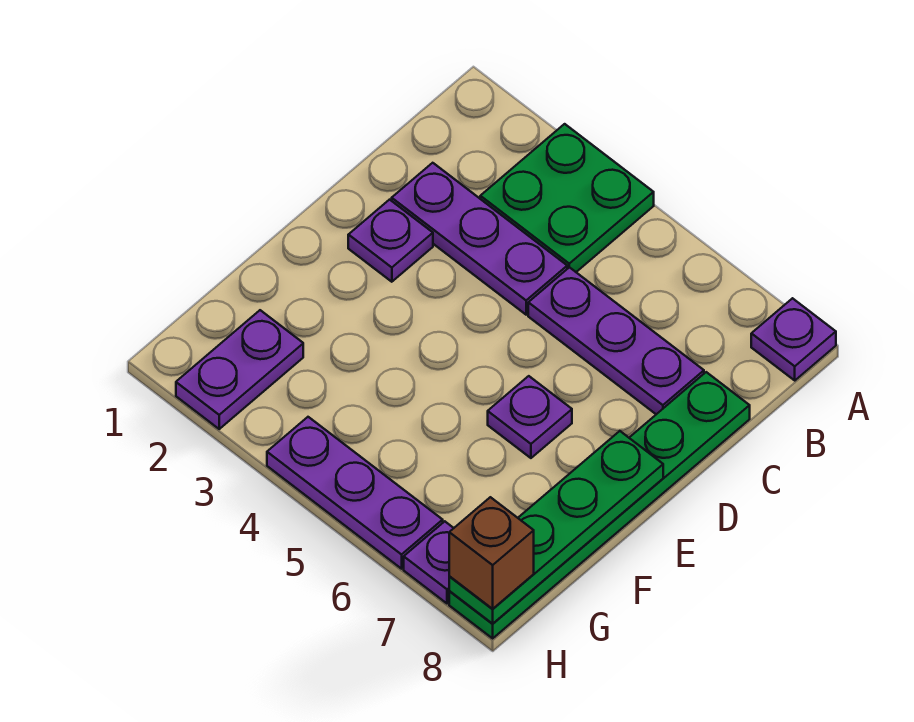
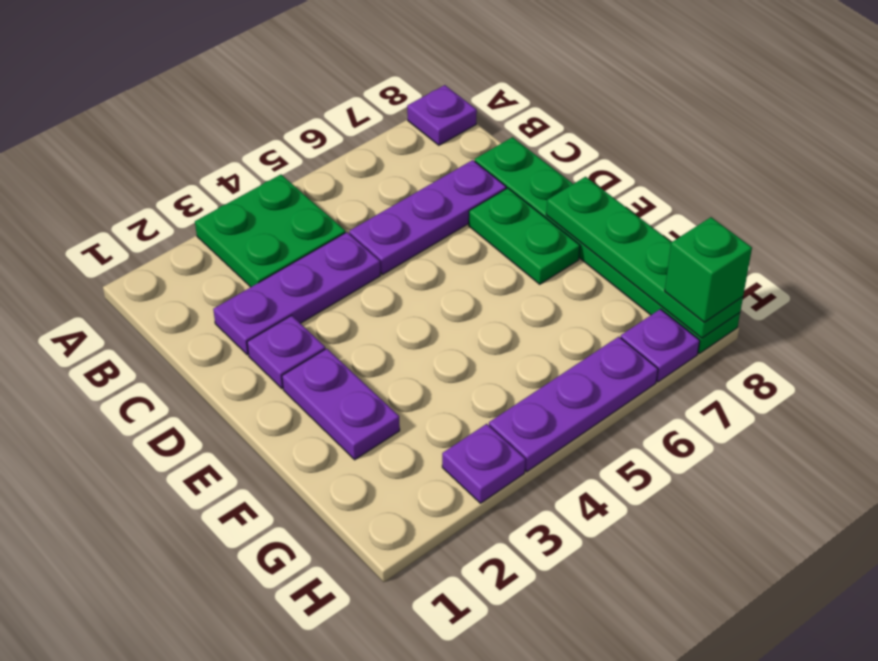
none -> green 1x2 plate [469,188,580,284]
purple 1x1 plate [488,376,572,458] -> purple 1x1 plate moved to [442,424,525,503]
purple 1x2 plate [176,310,303,429] -> purple 1x2 plate moved to [282,349,400,460]
brown 1x1 brick [449,497,534,609] -> green 1x1 brick [665,217,752,322]

